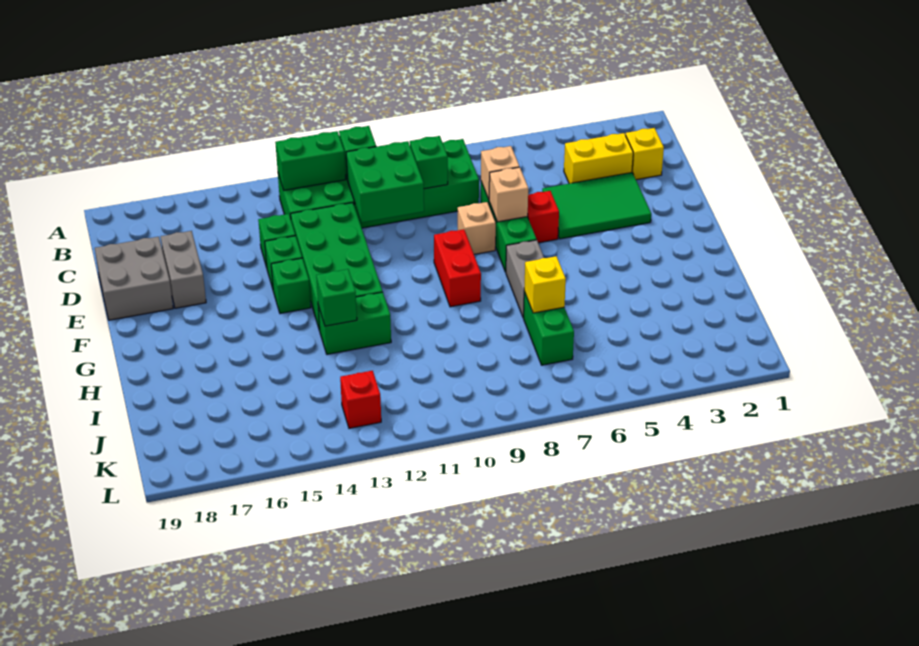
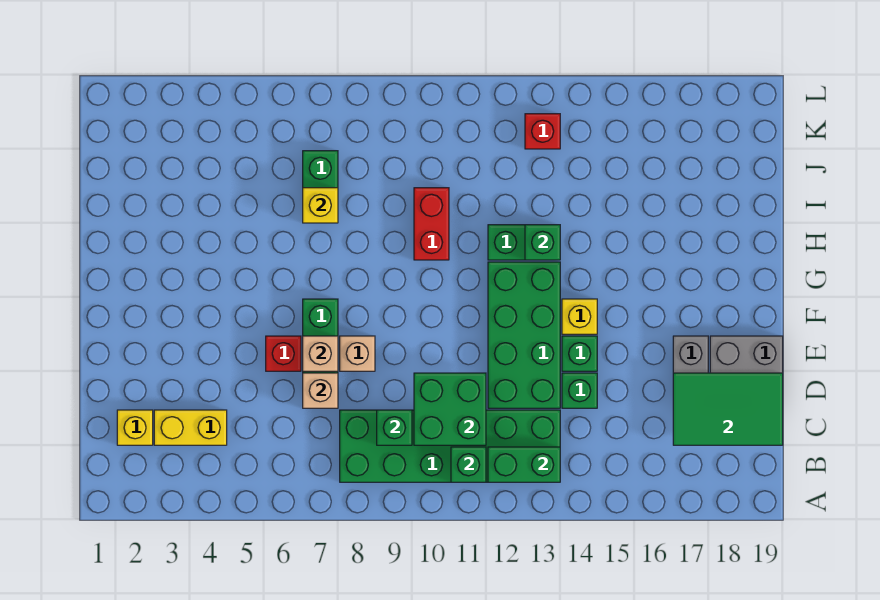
green 2x3 tile [542,173,651,239] -> green 2x3 tile moved to [673,373,783,445]
red 1x2 brick [434,229,481,307] -> red 1x2 brick moved to [414,188,449,260]
green 1x1 brick [271,258,311,314] -> yellow 1x1 brick [562,299,597,334]
grey 1x2 brick [506,240,544,318] -> none

